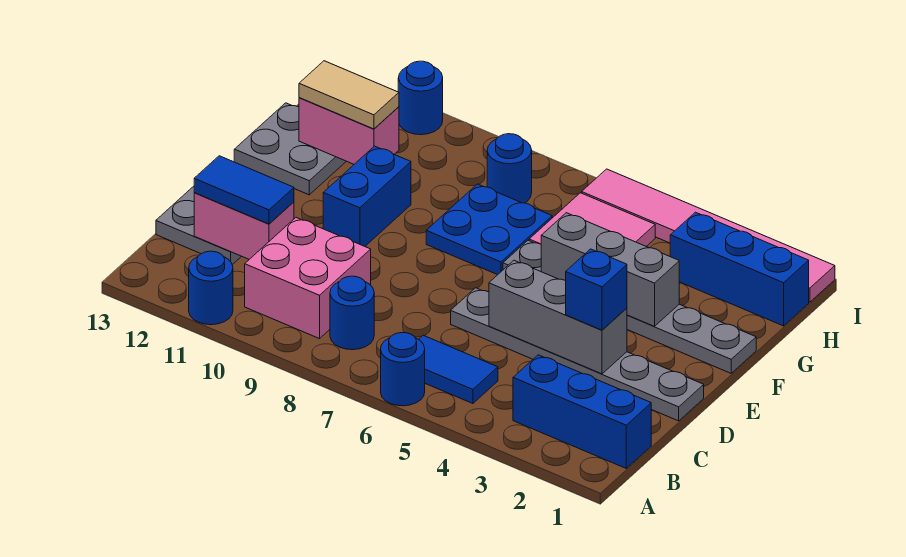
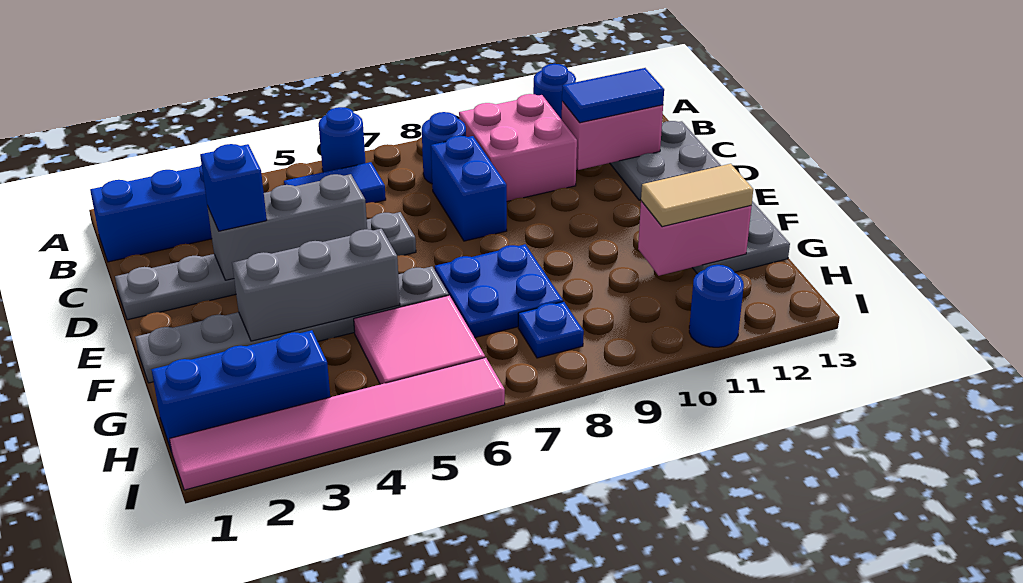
blue 1x2 brick [323,146,411,246] -> blue 1x2 brick moved to [431,136,507,241]
blue 1x1 round brick [487,134,532,203] -> blue 1x1 plate [518,302,584,358]

